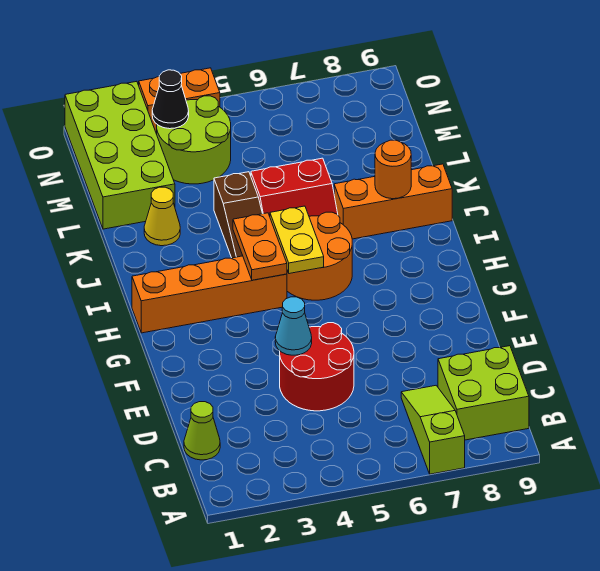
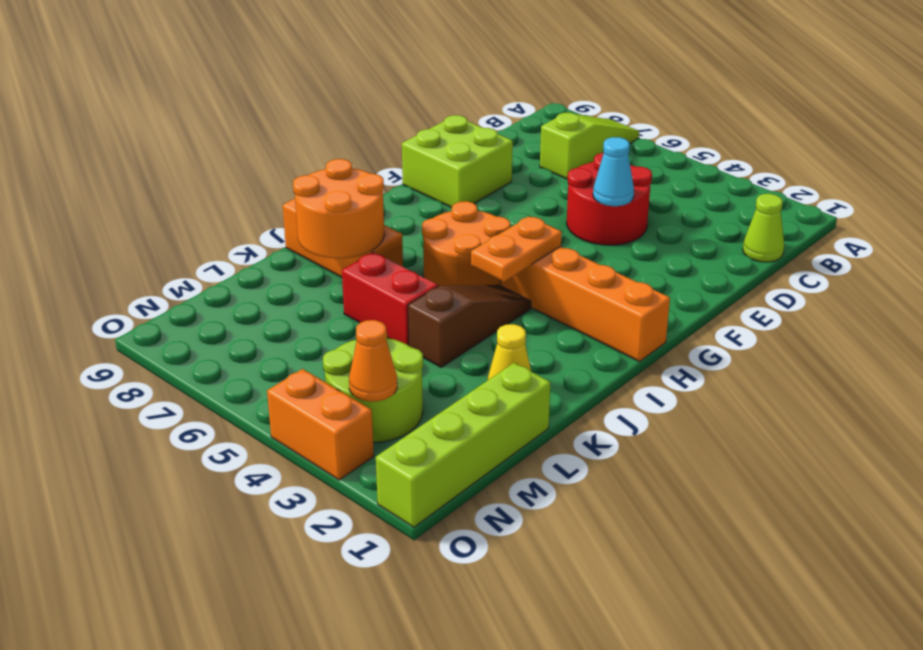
lime 1x3 slope [401,386,465,474] -> lime 1x3 slope turned to [540,113,639,179]
lime 2x2 brick [438,346,529,440] -> lime 2x2 brick moved to [402,115,513,208]
yellow 1x2 plate [270,206,324,274] -> none
orange 1x1 round brick [375,140,411,199] -> orange 2x2 round brick [293,159,384,258]
lime 2x4 brick [65,81,175,229] -> lime 1x4 brick [376,363,550,527]
black 1x1 cone [152,70,189,129] -> orange 1x1 cone [349,320,397,402]

